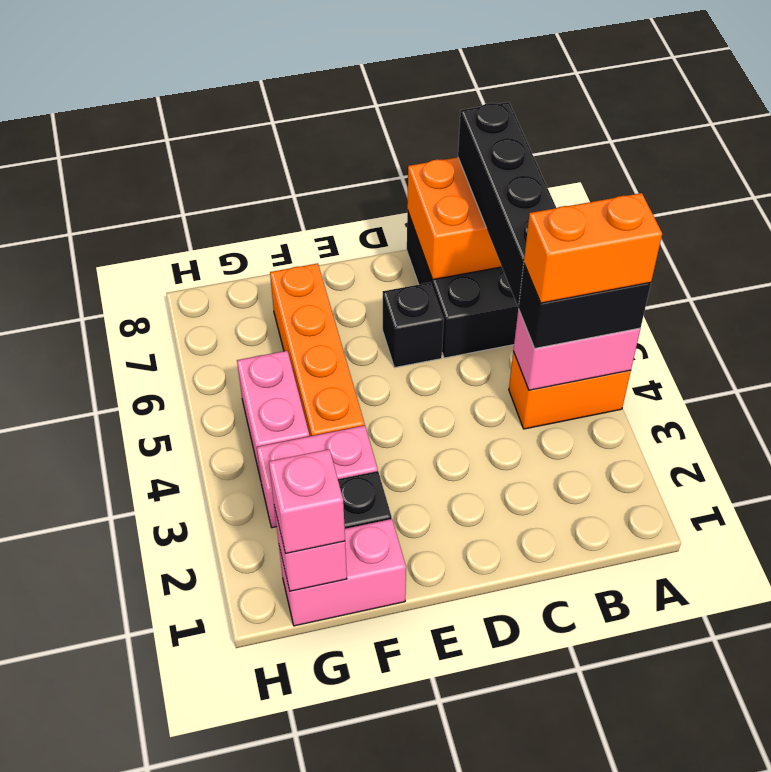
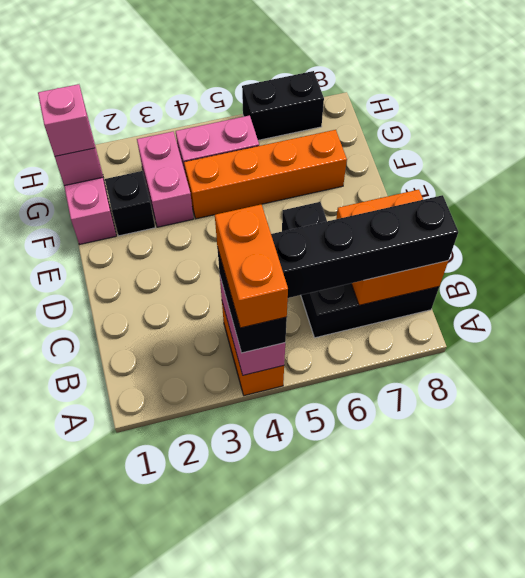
none -> black 1x2 brick [242,71,324,140]

